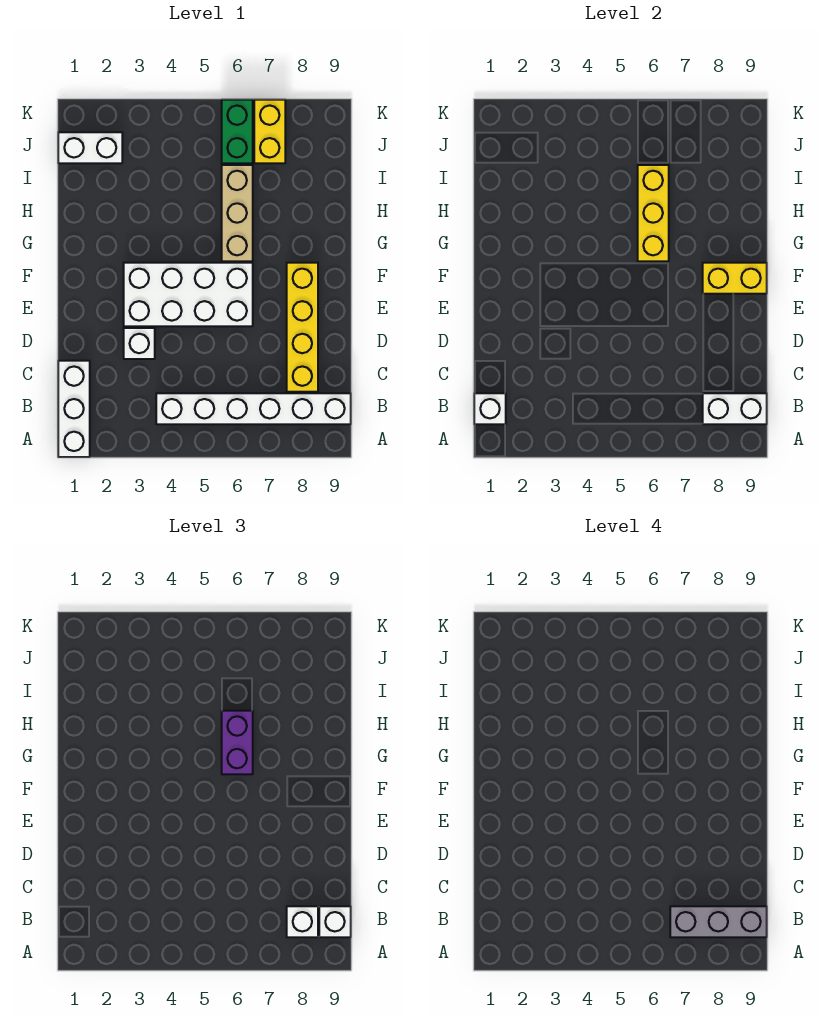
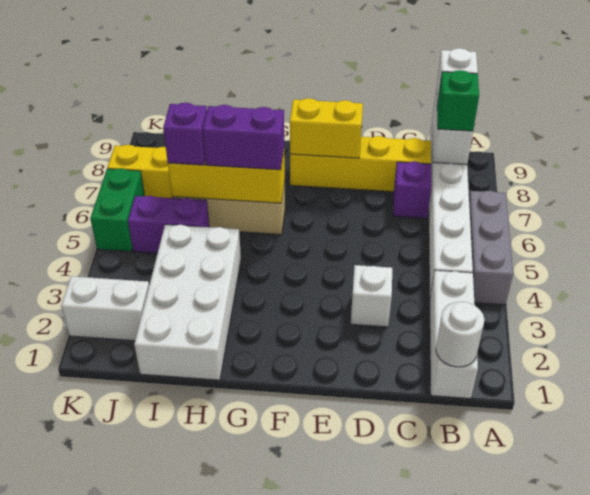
white 1x3 brick [58,361,90,457] -> white 1x3 brick turned to [430,270,478,399]
white 1x1 brick [474,393,506,424] -> white 1x1 round brick [436,302,484,367]
grey 1x3 brick [670,906,767,937] -> grey 1x3 brick moved to [469,191,513,305]
white 1x1 brick [287,906,318,937] -> green 1x1 brick [437,70,479,131]
none -> purple 1x1 brick [393,161,431,218]
white 2x4 brick [124,263,253,326] -> white 2x4 brick moved to [134,224,241,380]
yellow 1x2 brick [703,263,767,294] -> yellow 1x2 brick turned to [290,98,363,158]
none -> purple 1x2 brick [128,196,209,253]
none -> purple 1x1 brick [163,103,207,165]
white 1x2 brick [58,132,122,163] -> white 1x2 brick turned to [61,276,149,341]
green 1x2 brick [222,100,253,163] -> green 1x2 brick turned to [90,168,145,252]

